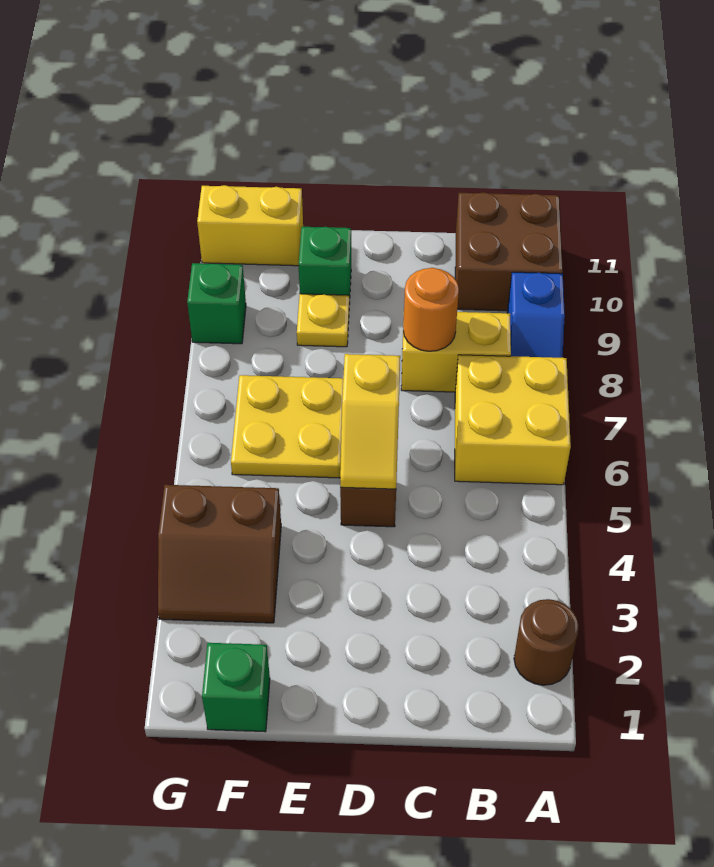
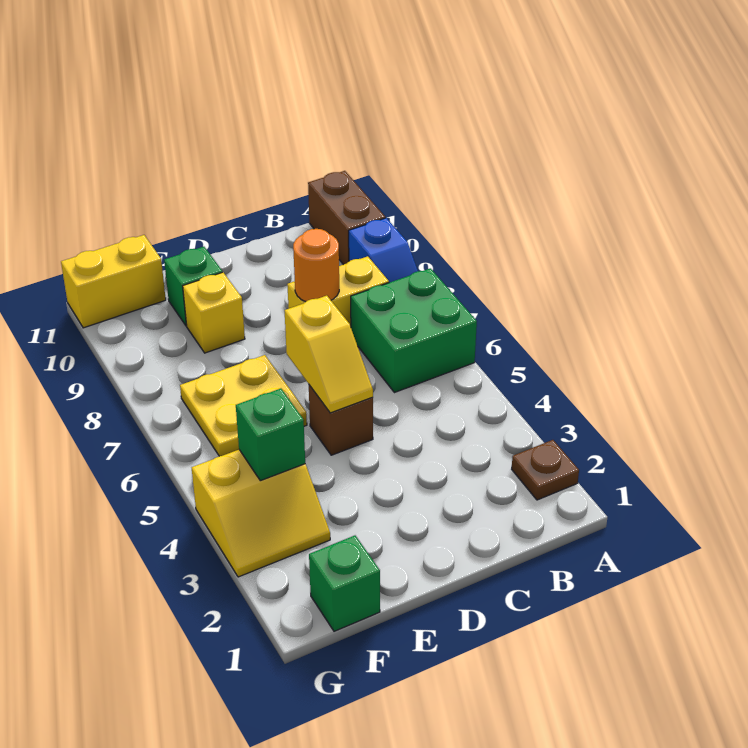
brown 1x1 round brick [514,599,579,685] -> brown 1x1 plate [512,440,579,500]
yellow 2x2 brick [455,355,571,485] -> green 2x2 brick [351,268,477,393]
brown 2x2 brick [455,192,563,311] -> brown 1x2 brick [308,171,385,265]
yellow 1x1 plate [297,294,349,347] -> yellow 1x1 brick [183,272,245,353]
brown 2x2 slope [158,485,281,623] -> yellow 2x2 slope [192,450,330,577]
green 1x1 brick [187,263,246,344] -> green 1x1 brick moved to [236,388,305,481]

